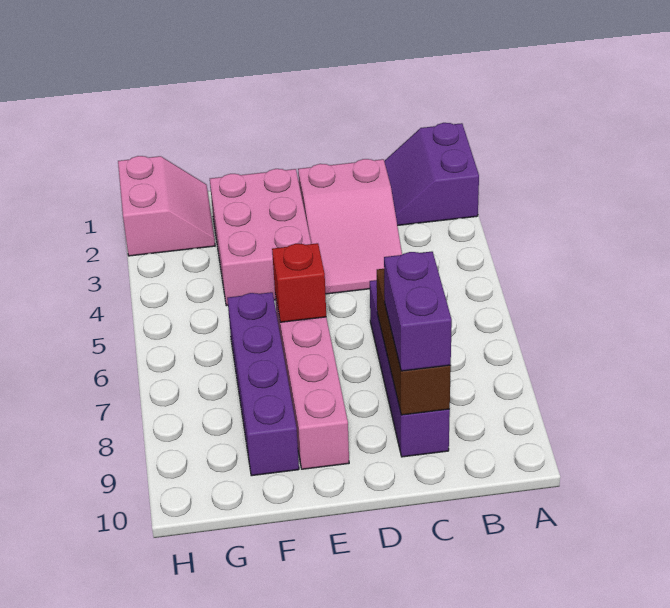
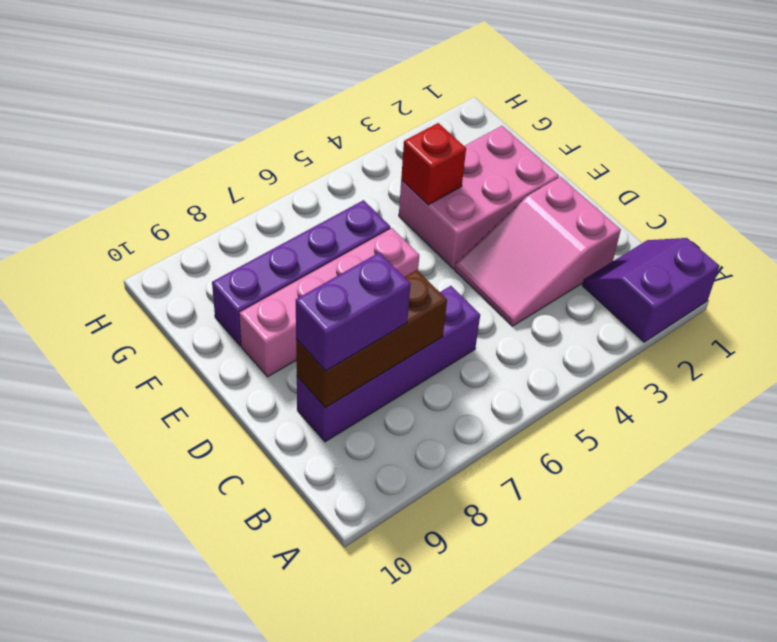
red 1x1 brick [272,243,326,322] -> red 1x1 brick moved to [401,123,466,205]
pink 2x2 slope [118,156,215,256] -> none

